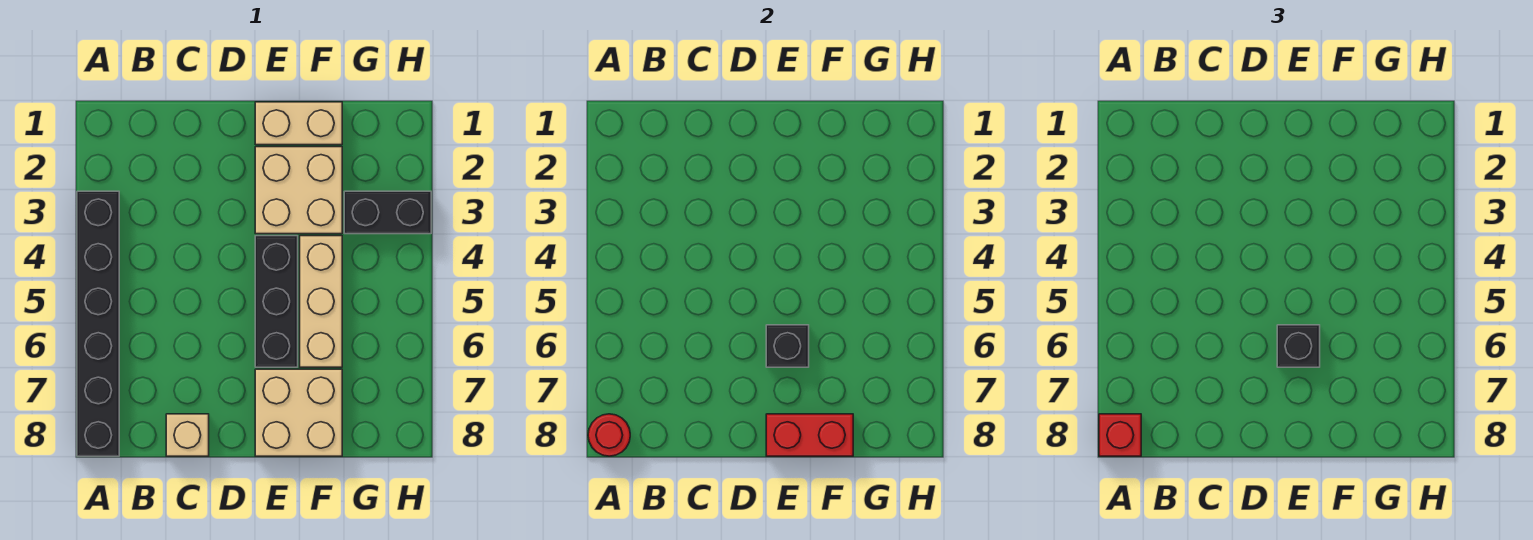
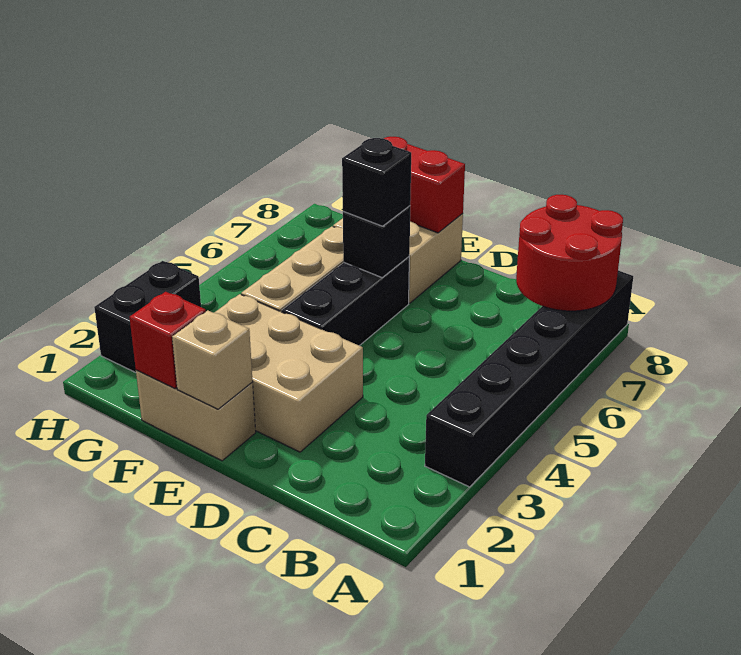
red 1x1 round brick [588,414,630,456] -> red 2x2 round brick [516,195,623,311]
red 1x1 brick [1099,414,1141,456] -> red 1x1 brick moved to [130,292,206,388]
tan 1x1 brick [166,414,209,456] -> tan 1x1 brick moved to [172,310,253,409]
tan 2x2 brick [255,147,342,234] -> tan 2x3 brick [214,294,363,452]
black 1x2 brick [344,191,431,234] -> black 1x2 brick turned to [94,261,201,373]

